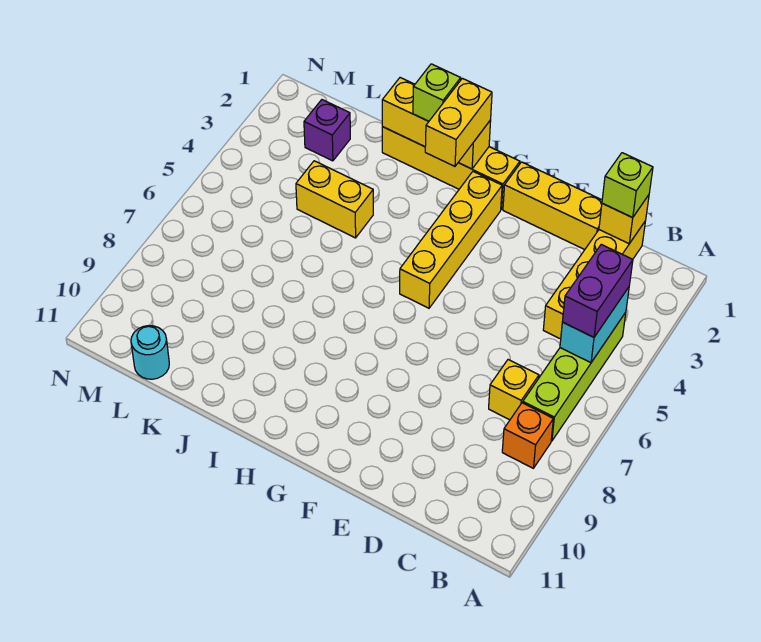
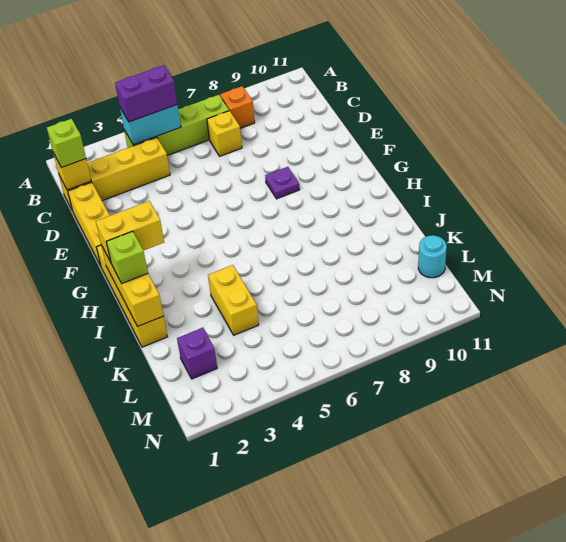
none -> purple 1x1 plate [265,167,299,199]
yellow 1x4 brick [400,172,502,308] -> none

